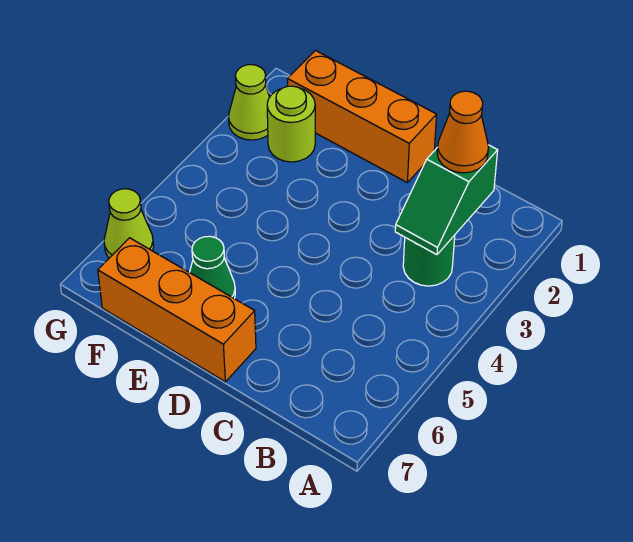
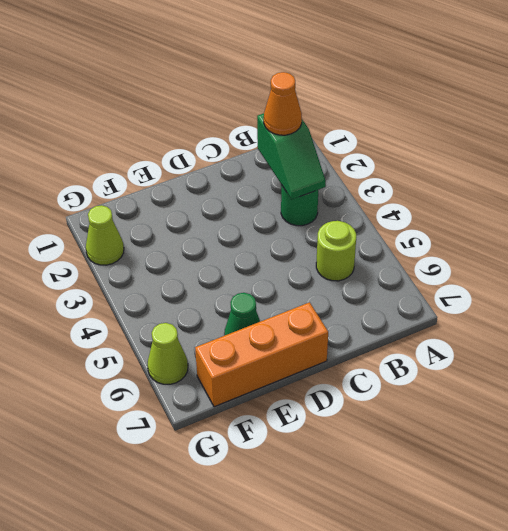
orange 1x3 brick [287,51,437,182] -> none
lime 1x1 round brick [267,86,315,162] -> lime 1x1 round brick moved to [316,221,356,281]

